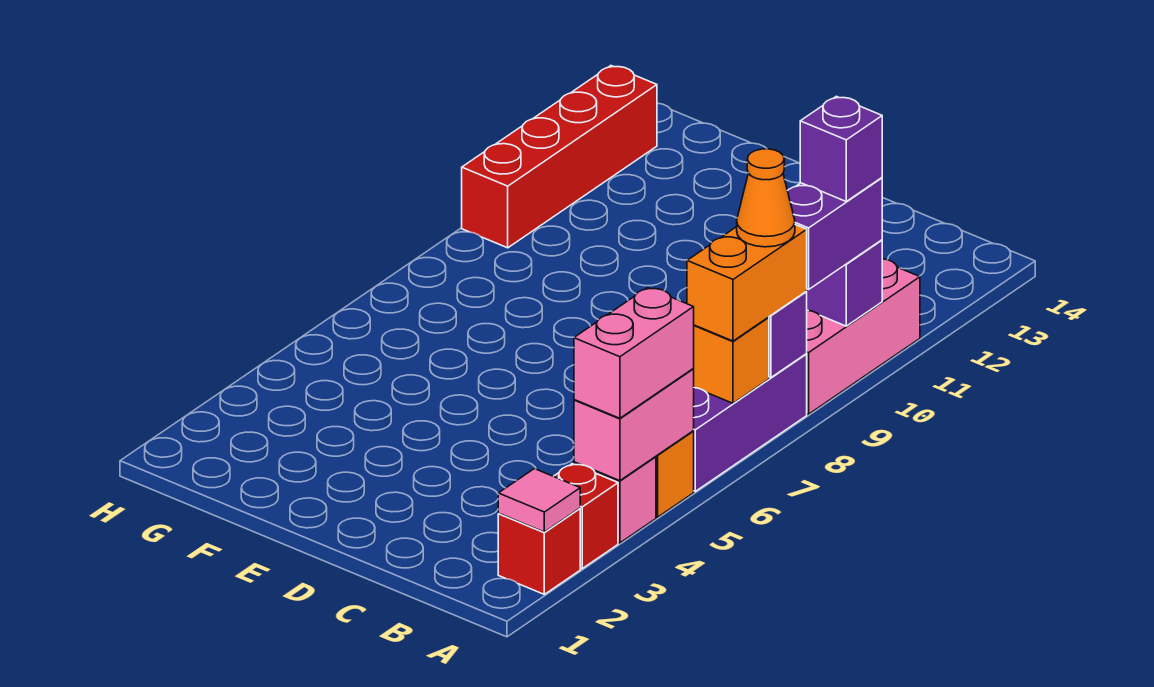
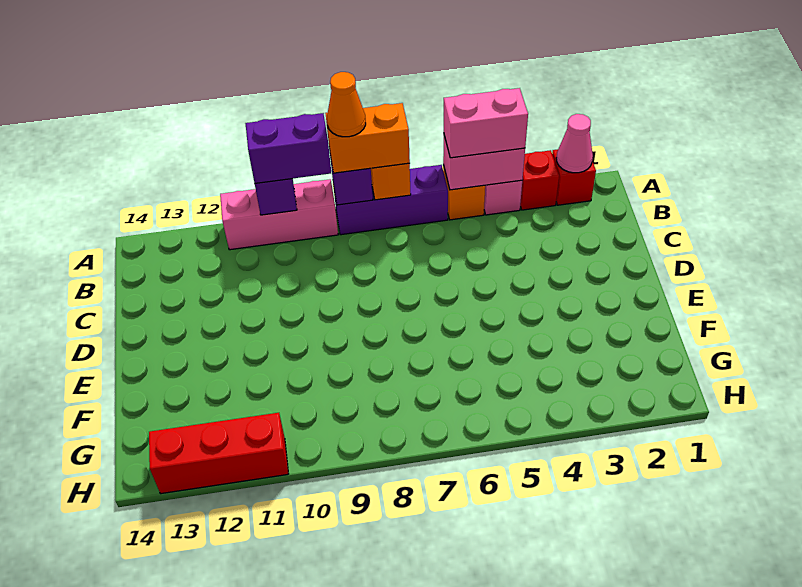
pink 1x1 tile [498,469,580,532] -> pink 1x1 cone [556,114,593,173]
purple 1x1 brick [800,96,882,201] -> none
red 1x4 brick [462,66,657,248] -> red 1x3 brick [149,413,288,494]

